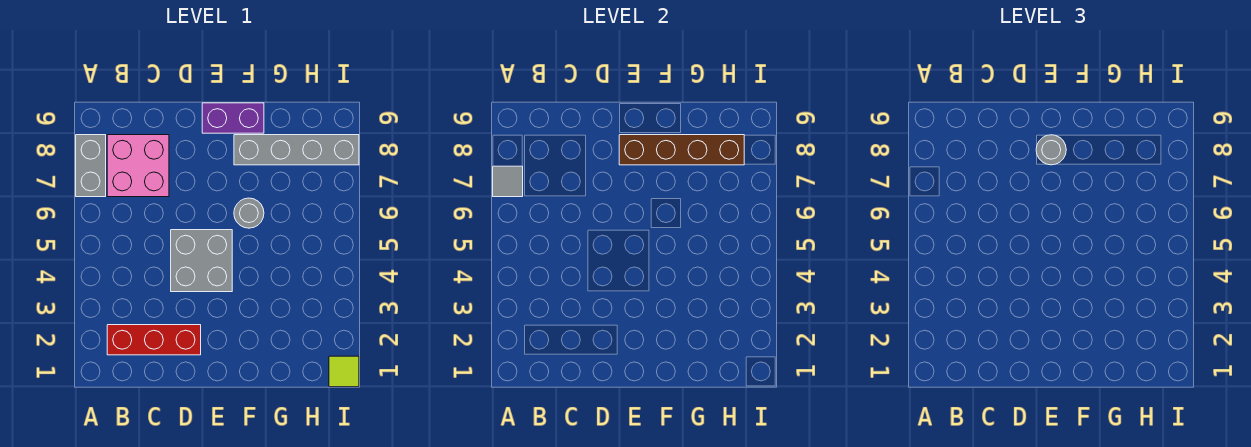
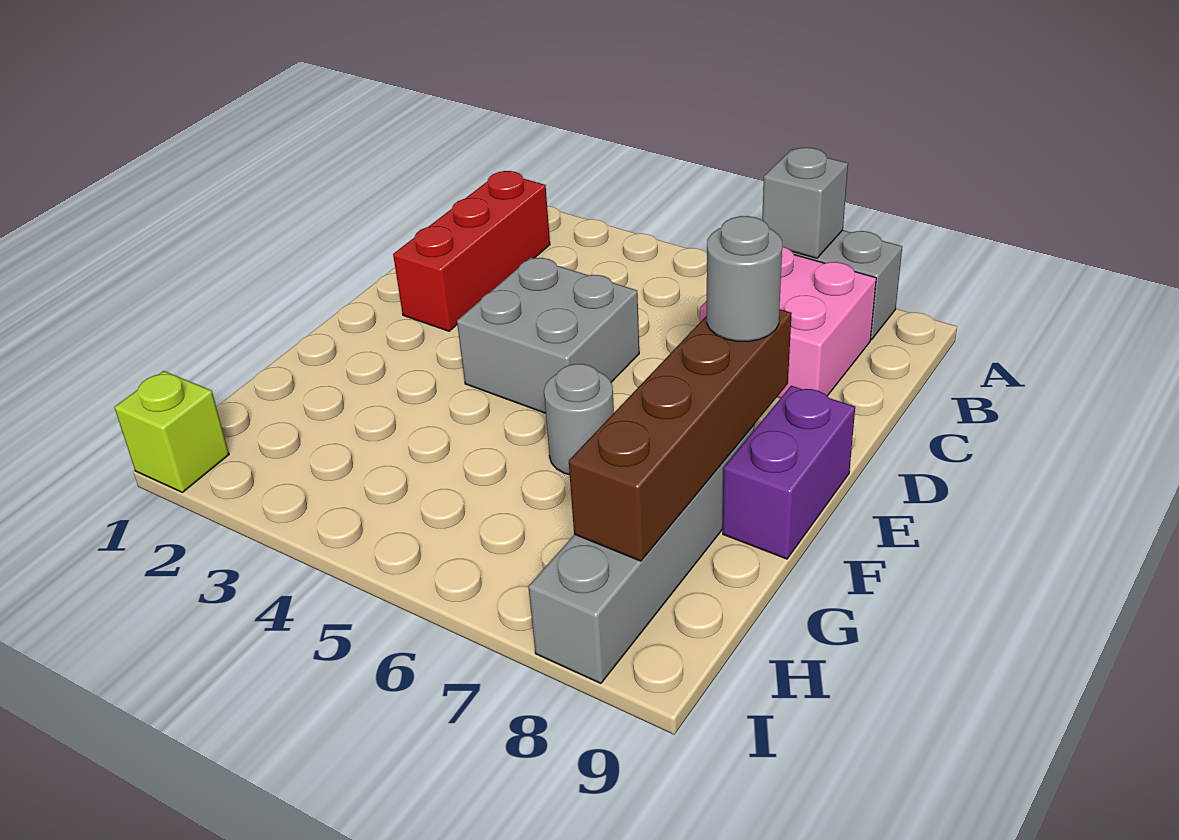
grey 1x1 tile [493,166,523,197] -> grey 1x1 brick [762,148,848,258]
lime 1x1 tile [329,356,359,387] -> lime 1x1 brick [114,371,229,492]

